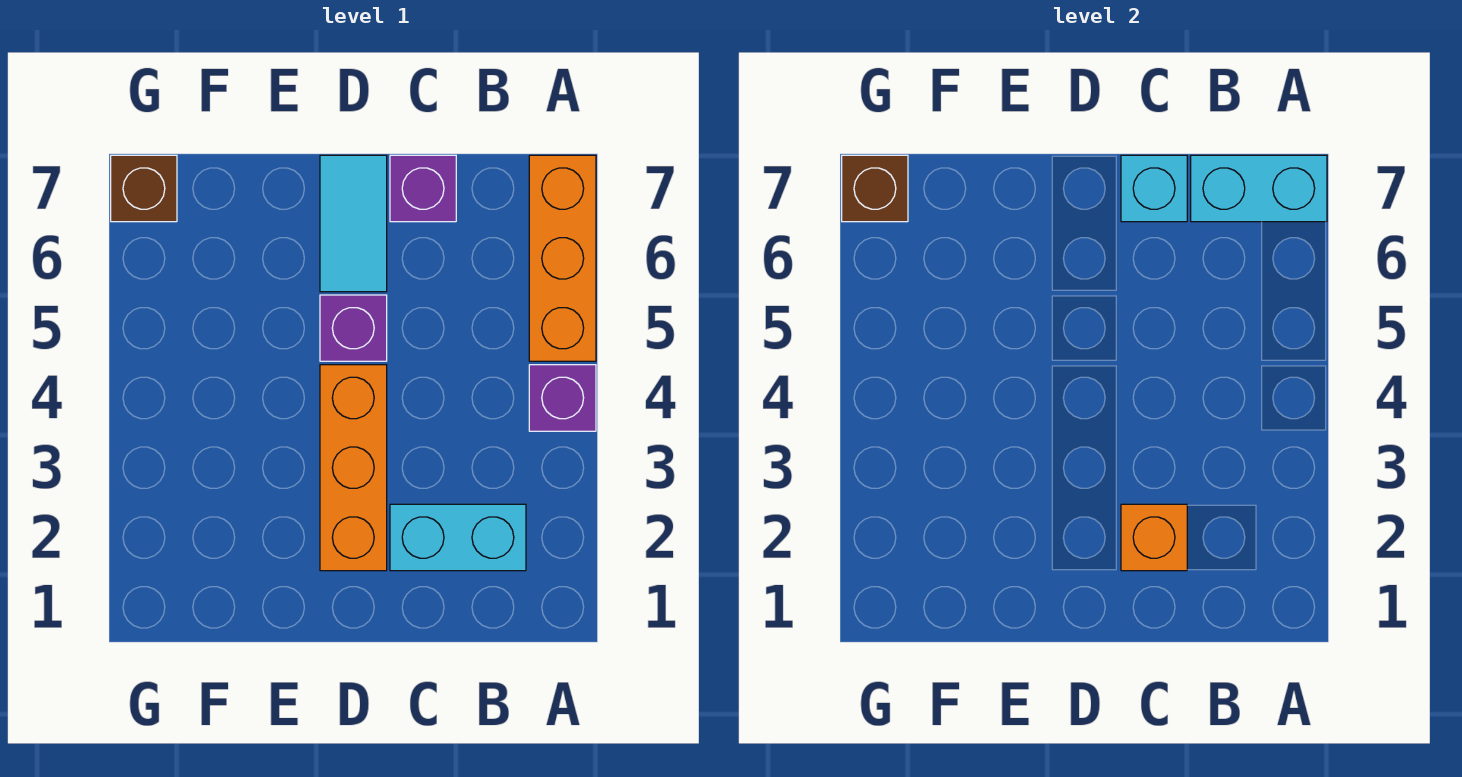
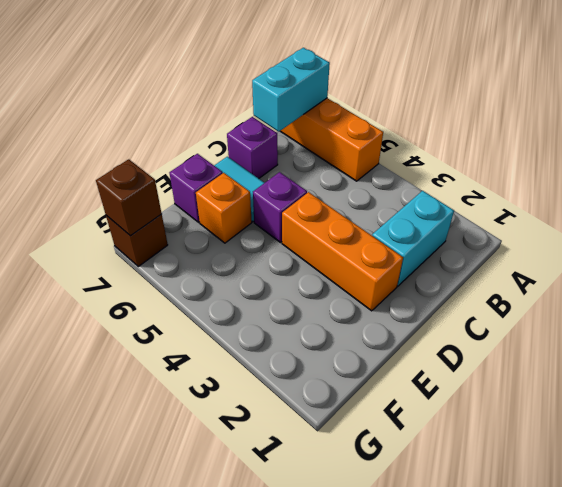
purple 1x1 brick [529,365,596,431] -> purple 1x1 brick moved to [170,154,223,222]
orange 1x1 brick [1121,504,1187,571] -> orange 1x1 brick moved to [196,173,252,243]
cyan 1x1 brick [1121,155,1187,222] -> none

